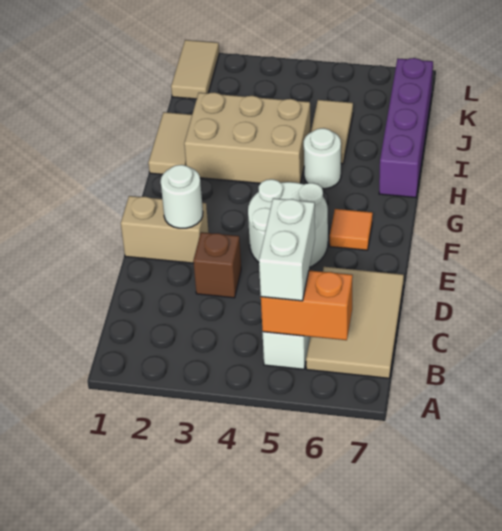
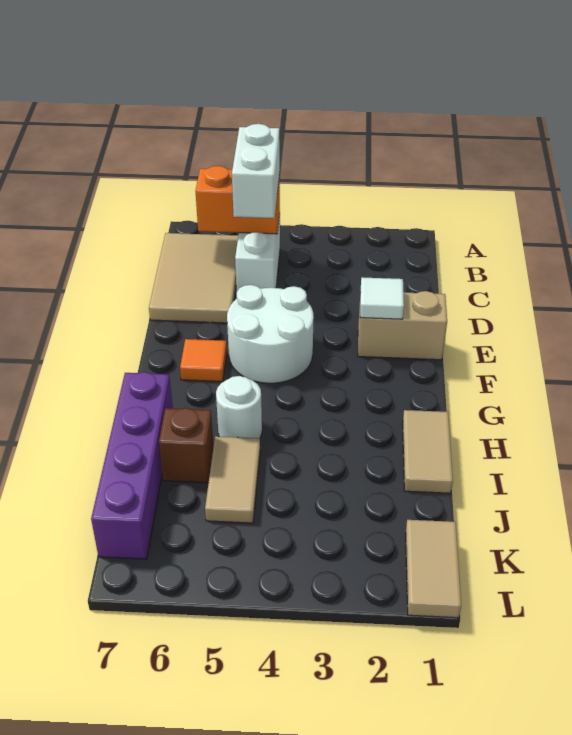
brown 1x1 brick [193,232,241,298] -> brown 1x1 brick moved to [159,408,213,483]
white 1x1 round brick [161,165,203,228] -> white 1x1 tile [360,277,404,319]
tan 2x3 brick [184,92,311,183] -> none

